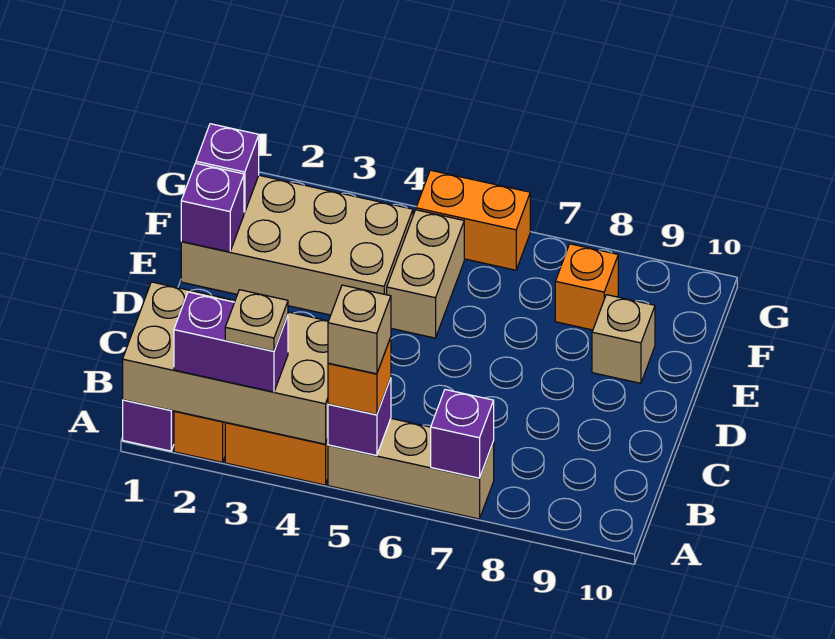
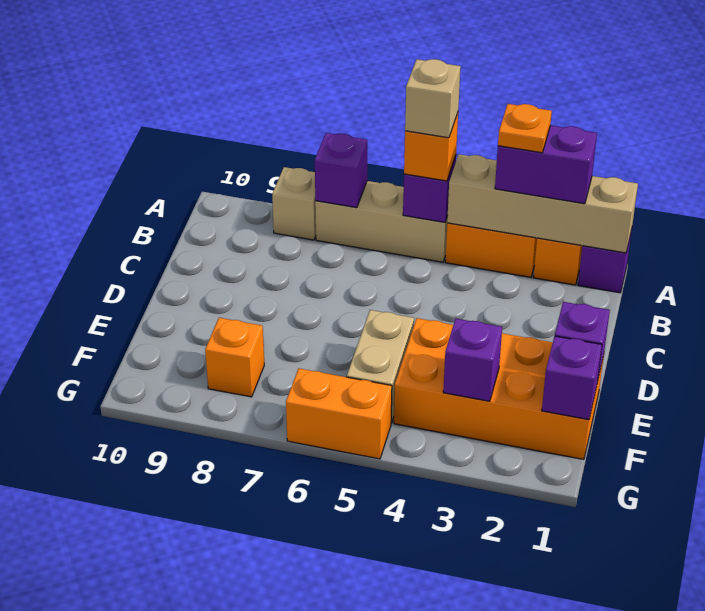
tan 2x4 brick [123,282,328,444] -> tan 1x4 brick [447,154,638,253]
tan 1x1 plate [225,290,288,351] -> orange 1x1 plate [498,104,552,153]
tan 2x4 brick [181,175,413,315] -> orange 2x4 brick [394,318,604,459]
tan 1x1 brick [592,295,655,383] -> tan 1x1 brick moved to [272,167,316,240]
none -> purple 1x1 brick [443,319,502,401]

